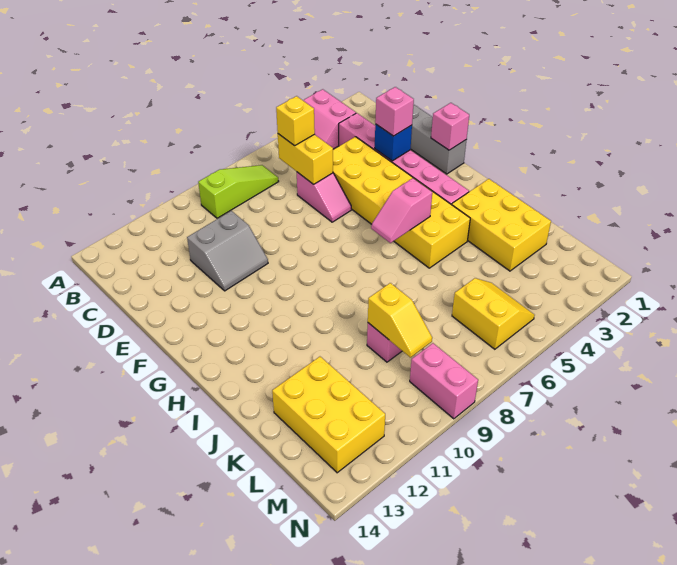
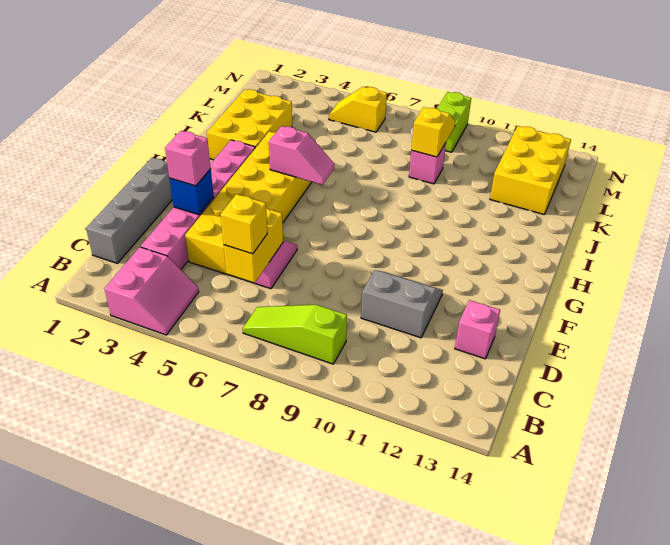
pink 1x1 brick [431,103,469,150] -> pink 1x1 brick moved to [455,300,500,359]
yellow 2x2 slope [452,278,535,349] -> yellow 1x2 slope [329,87,387,132]
pink 1x2 brick [410,343,478,419] -> lime 1x2 brick [437,92,471,152]

